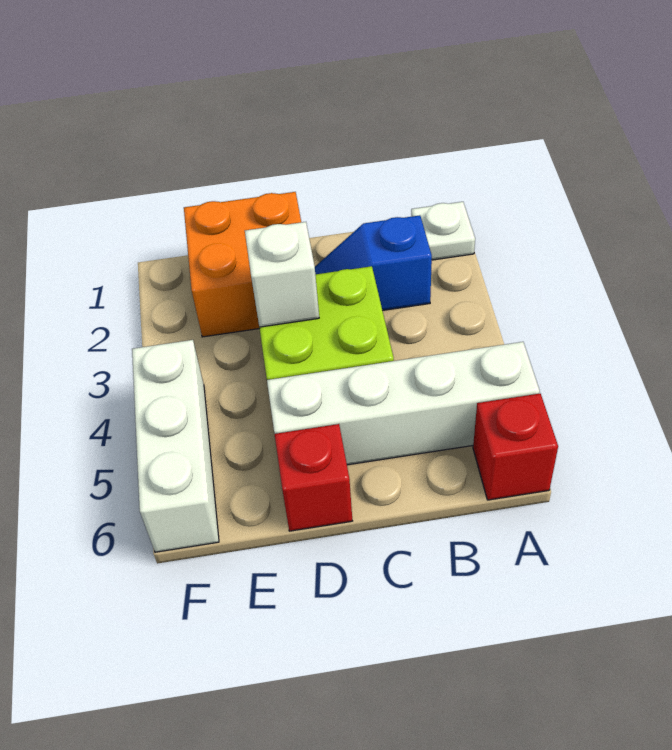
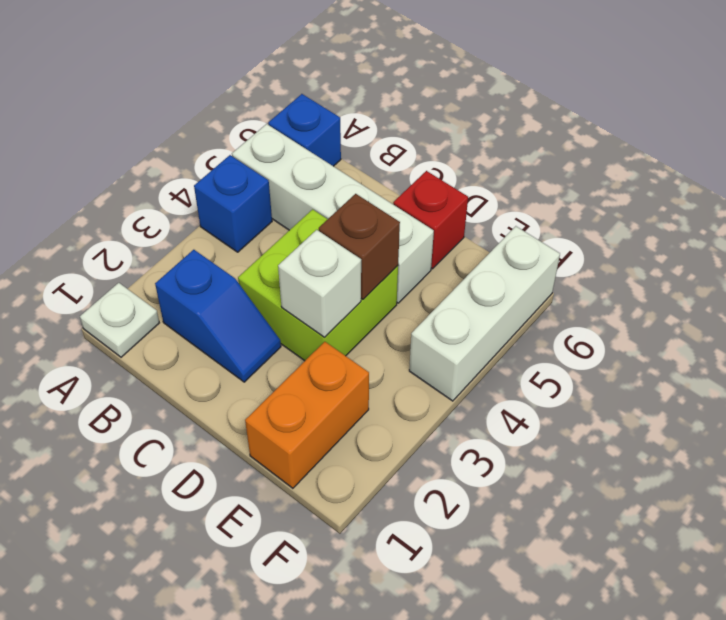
none -> blue 1x1 brick [194,155,272,252]
red 1x1 brick [473,393,558,500] -> blue 1x1 brick [268,94,341,166]
orange 2x2 brick [184,192,301,337] -> orange 1x2 brick [245,342,369,488]
none -> brown 1x1 brick [319,194,400,299]

